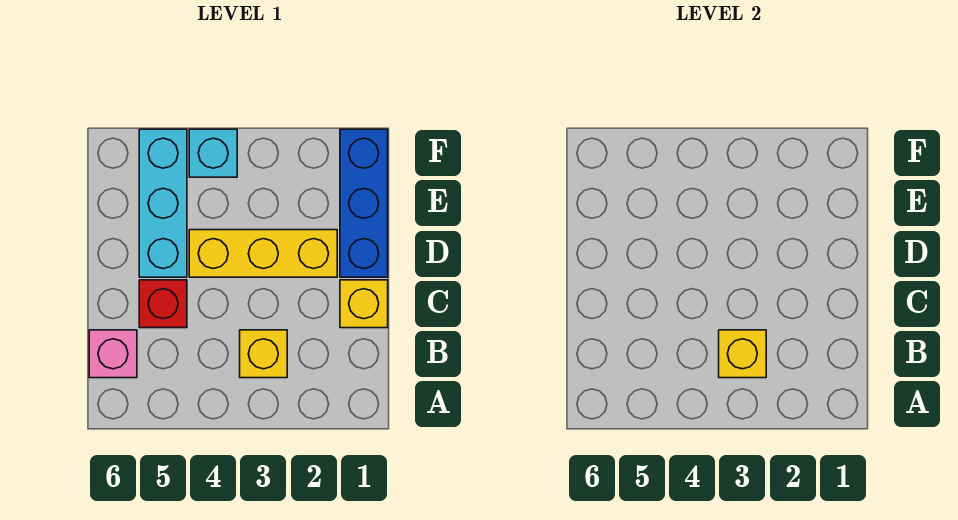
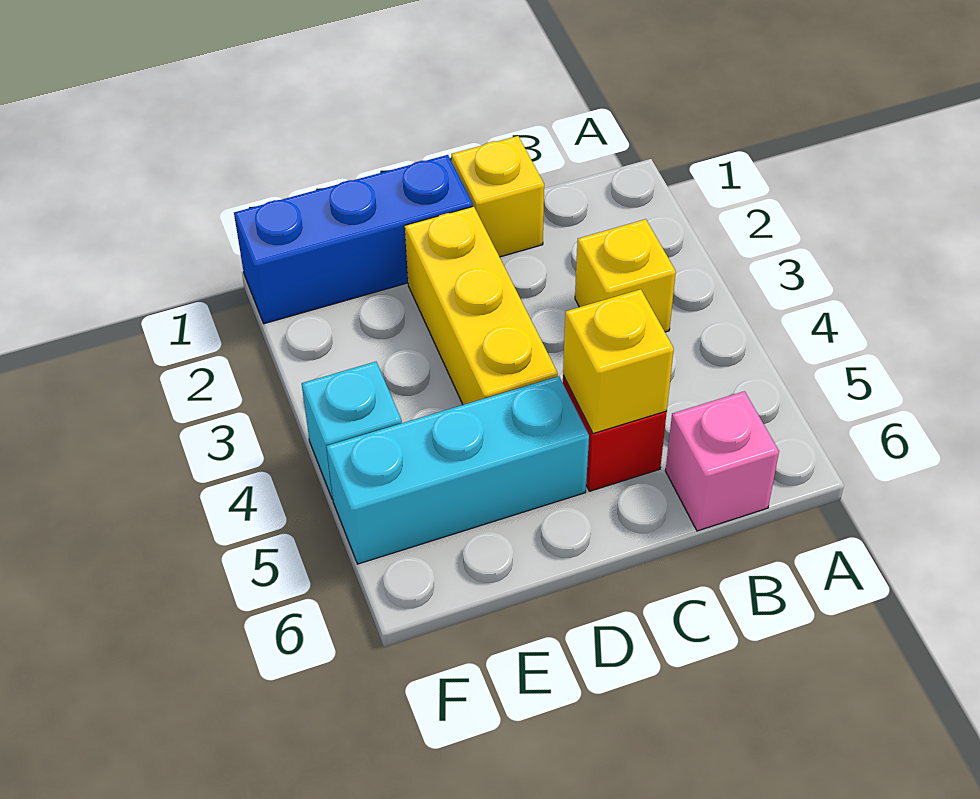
yellow 1x1 brick [719,330,766,378] -> yellow 1x1 brick moved to [563,289,674,434]

